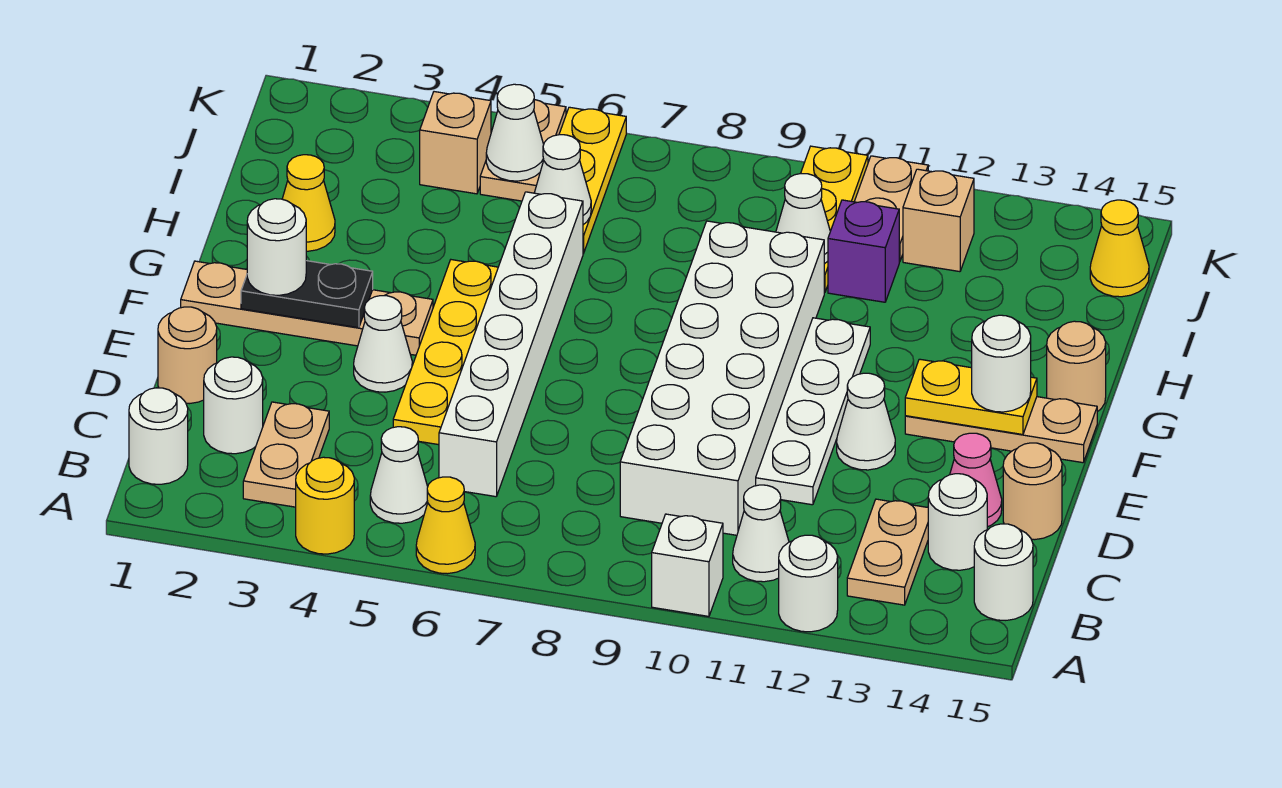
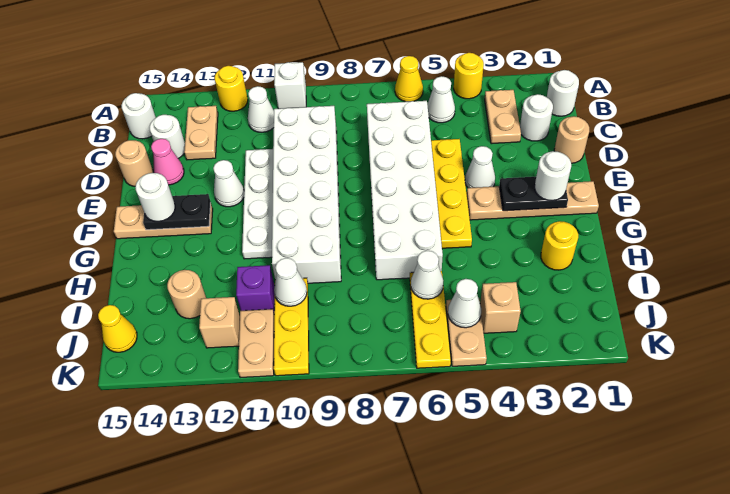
white 1x1 round brick [779,535,838,632] -> yellow 1x1 round brick [214,66,248,111]
white 1x6 brick [439,192,583,497] -> white 2x6 brick [367,101,443,280]
yellow 1x2 plate [905,359,1037,434] -> black 1x2 plate [143,194,211,230]
tan 1x1 round brick [1047,321,1106,412] -> tan 1x1 round brick moved to [167,270,206,319]
yellow 1x1 cone [282,155,335,251] -> yellow 1x1 round brick [541,221,578,270]

